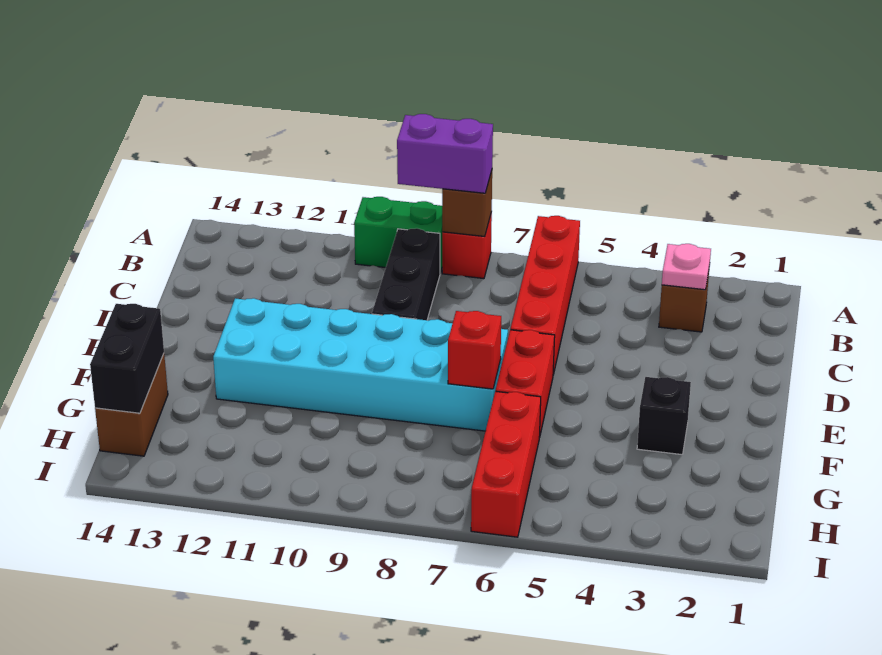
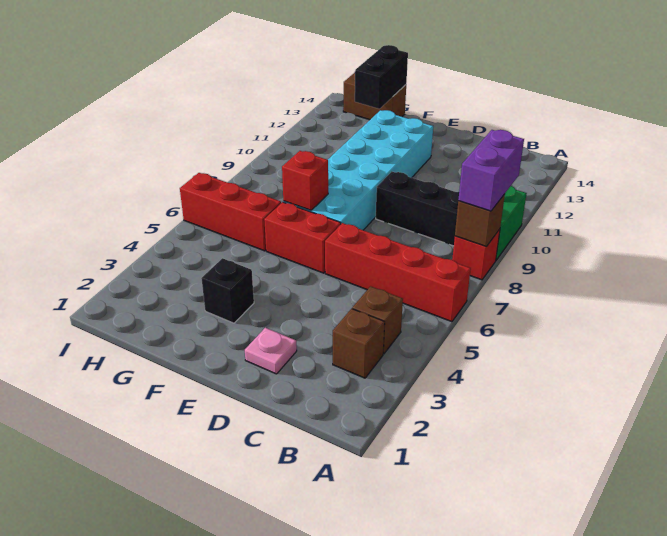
pink 1x1 plate [662,244,711,290] -> pink 1x1 plate moved to [245,328,297,374]
none -> brown 1x1 brick [352,286,403,354]
black 1x2 brick [90,304,164,413] -> black 1x2 brick turned to [355,45,408,109]

